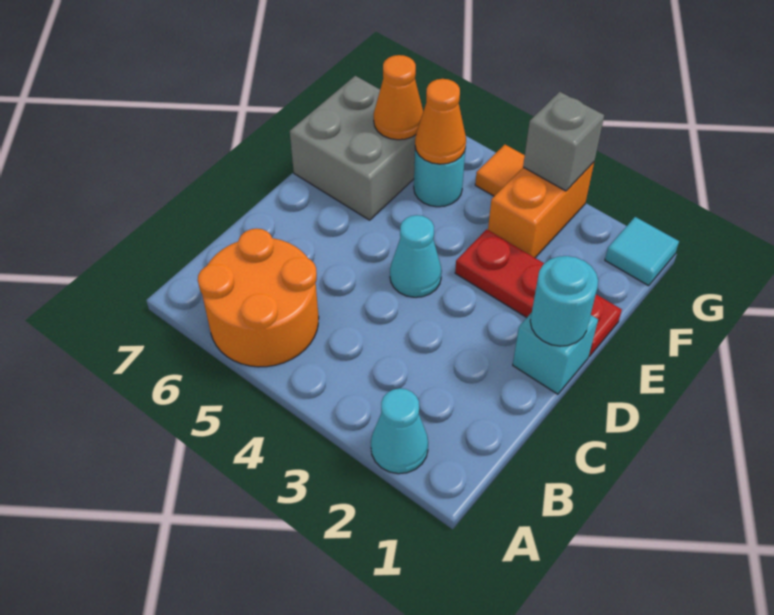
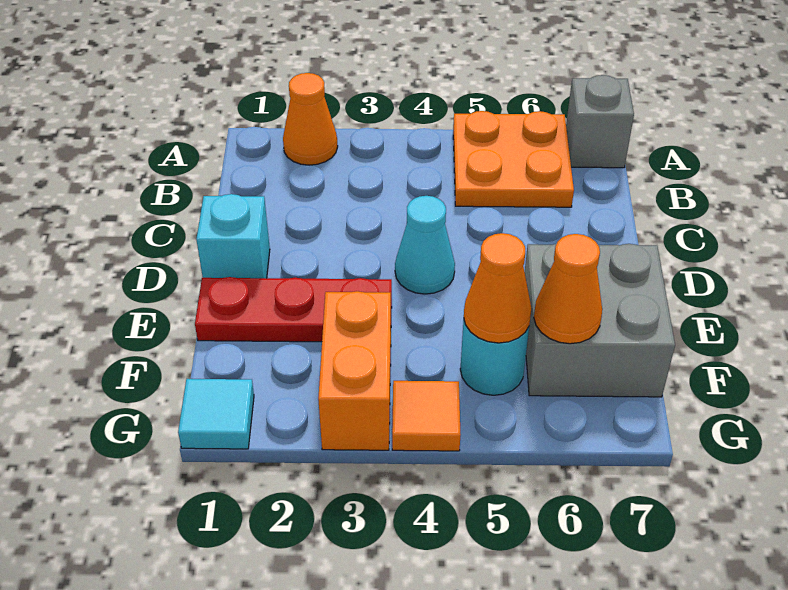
cyan 1x1 cone [371,388,428,474] -> orange 1x1 cone [283,73,338,165]
orange 2x2 round brick [198,228,319,367] -> orange 2x2 plate [453,111,574,207]
cyan 1x1 round brick [530,256,598,346] -> none
grey 1x1 brick [523,92,604,191] -> grey 1x1 brick moved to [566,75,634,168]

